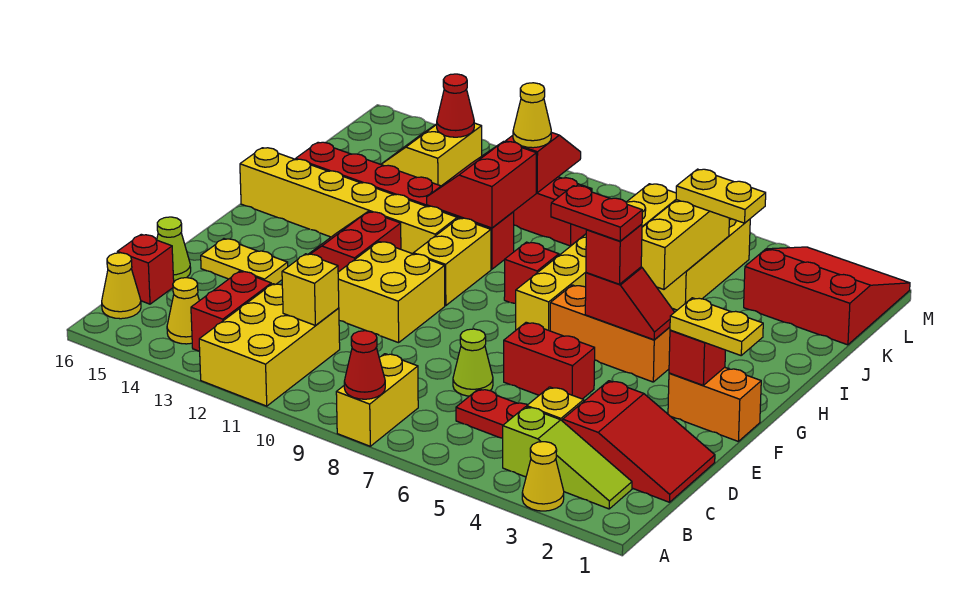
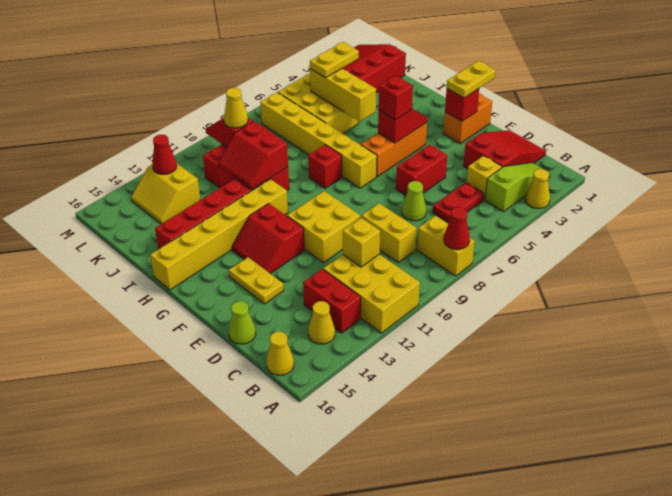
red 1x1 brick [117,234,174,304] -> none
yellow 1x2 plate [201,239,288,285] -> yellow 1x2 plate turned to [229,257,284,304]
red 1x2 plate [551,186,642,241] -> none
yellow 1x2 brick [413,218,491,306] -> yellow 1x2 brick moved to [362,203,417,262]

